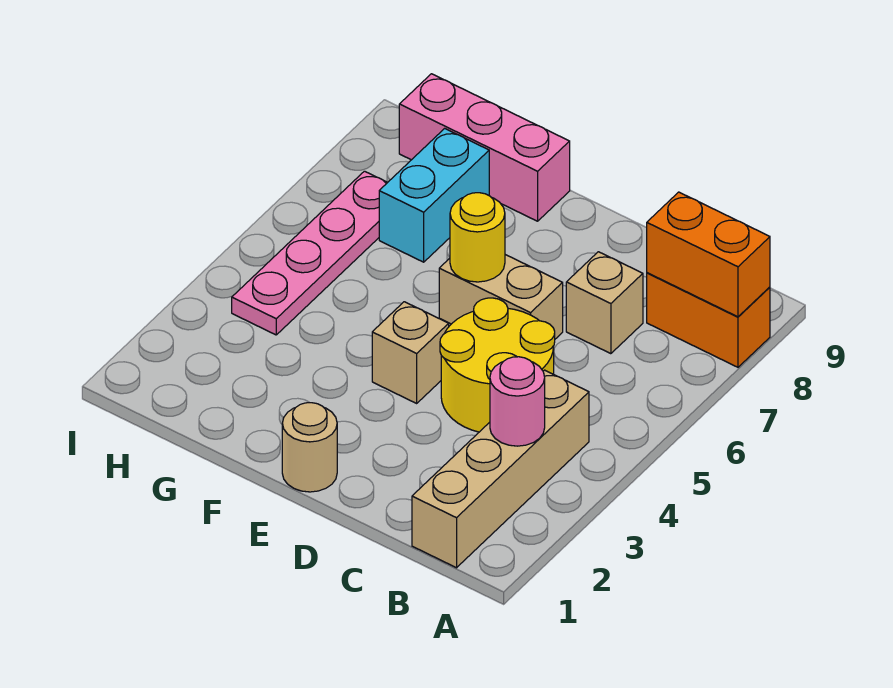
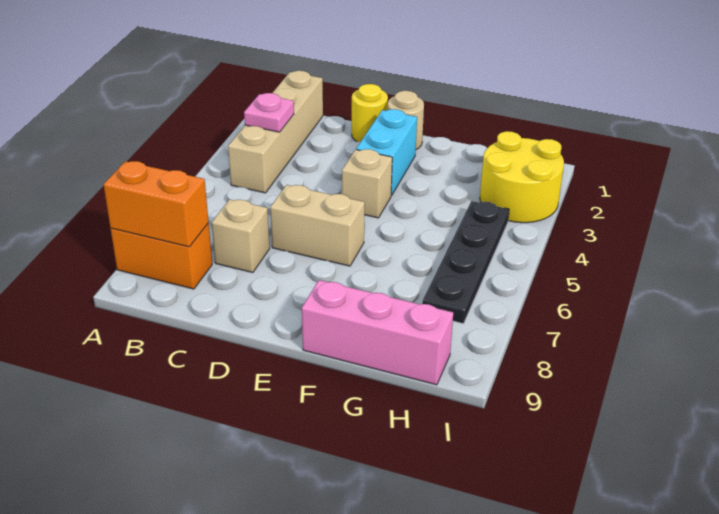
pink 1x1 round brick [490,357,545,446] -> pink 1x1 plate [244,93,294,132]
yellow 2x2 round brick [440,298,555,432] -> yellow 2x2 round brick moved to [480,131,564,223]
yellow 1x1 round brick [450,193,505,282] -> yellow 1x1 round brick moved to [352,84,388,142]
cyan 1x2 brick [379,128,489,262] -> cyan 1x2 brick moved to [356,109,417,196]
pink 1x4 plate [232,171,388,335] -> black 1x4 plate [422,201,509,324]

